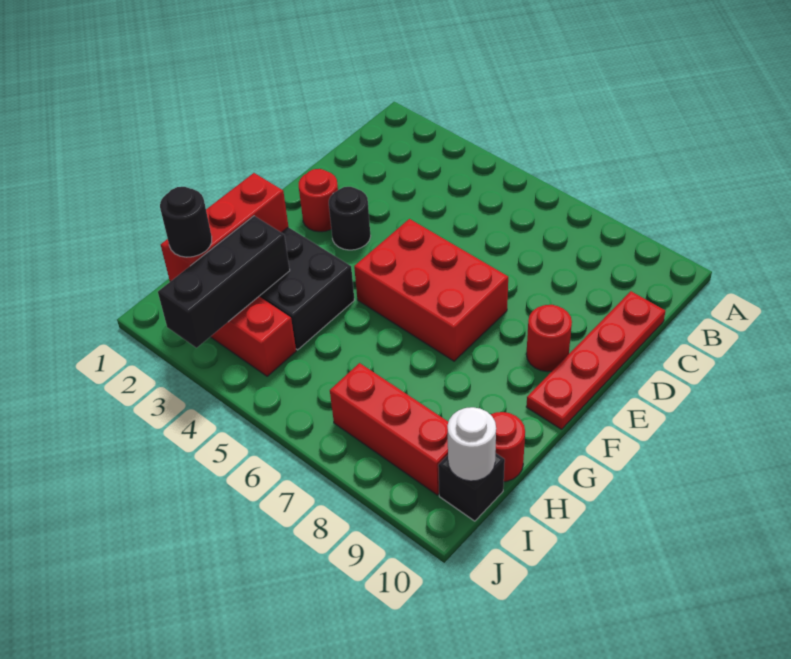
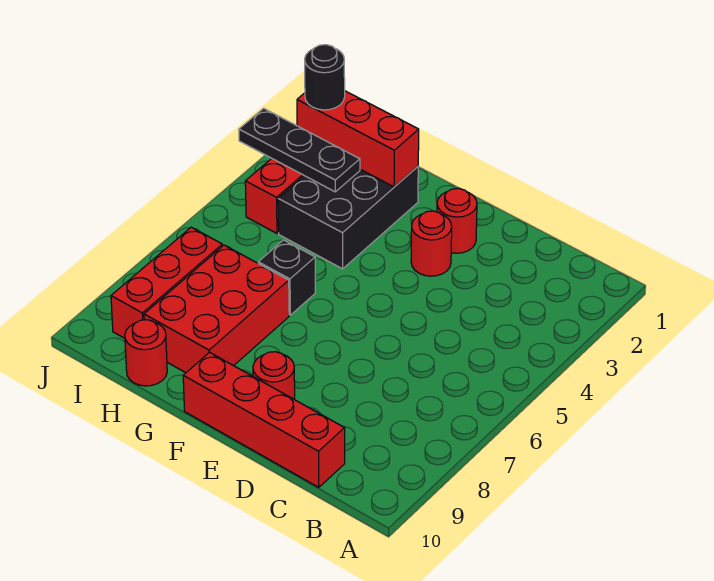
red 1x4 plate [526,291,665,429] -> red 1x4 brick [183,352,345,487]
black 1x1 round brick [329,187,371,250] -> red 1x1 round brick [411,211,452,276]
red 2x3 brick [354,219,508,361] -> red 2x3 brick moved to [144,245,289,373]
black 1x3 brick [158,216,290,348] -> black 1x3 plate [239,108,360,192]
black 1x1 brick [438,453,505,521] -> black 1x1 brick moved to [258,240,315,315]
white 1x1 round brick [447,407,496,481] -> none

